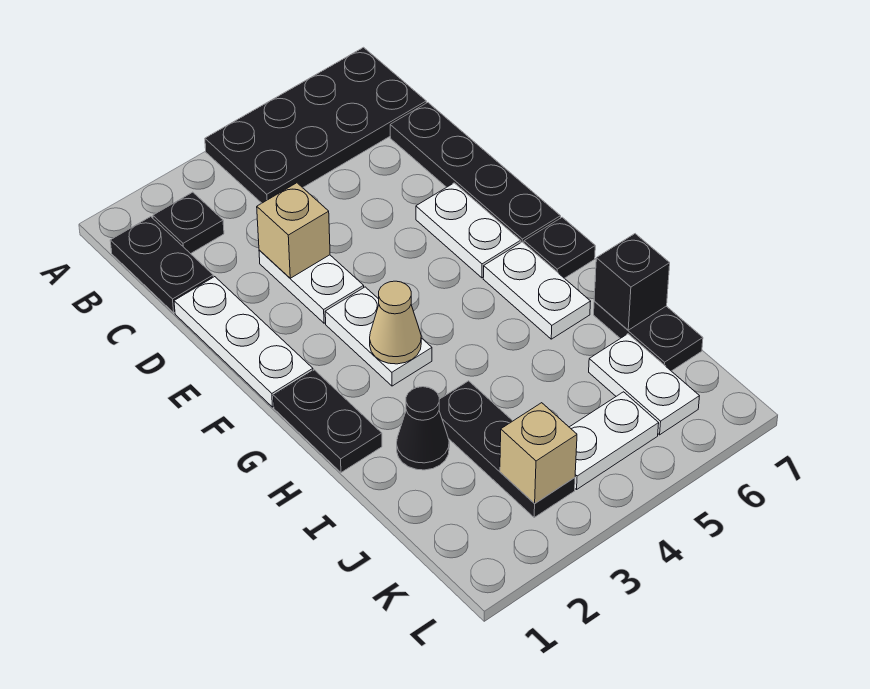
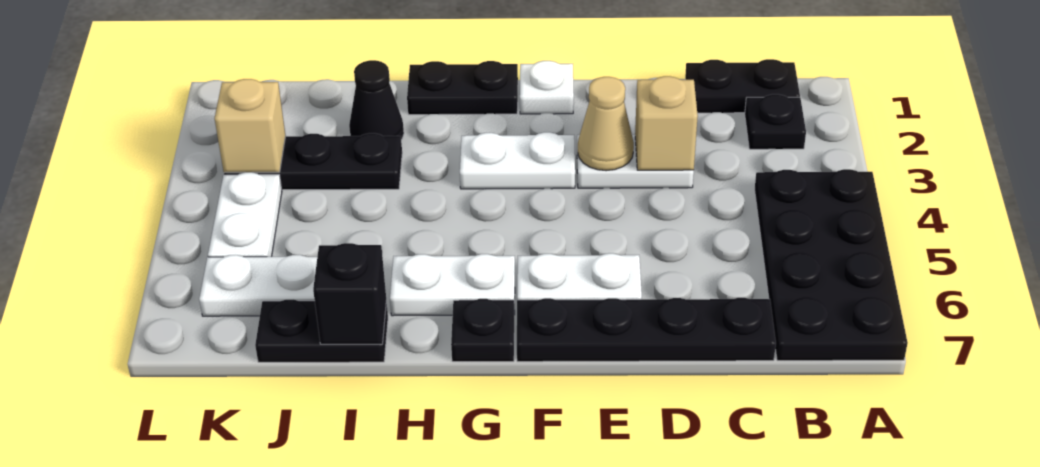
white 1x3 plate [174,277,313,407] -> white 1x1 plate [520,61,574,114]
tan 1x1 cone [370,281,421,364] -> tan 1x1 cone moved to [578,77,634,171]

